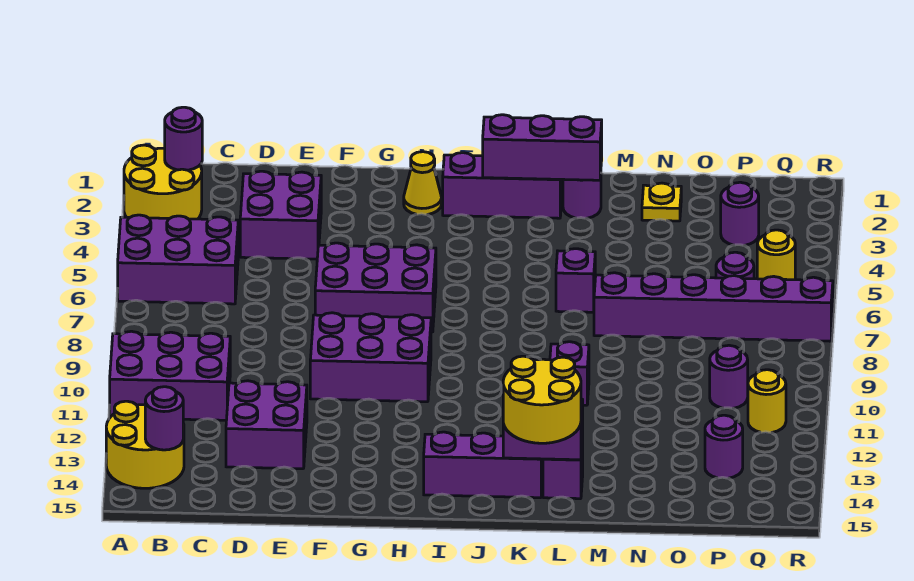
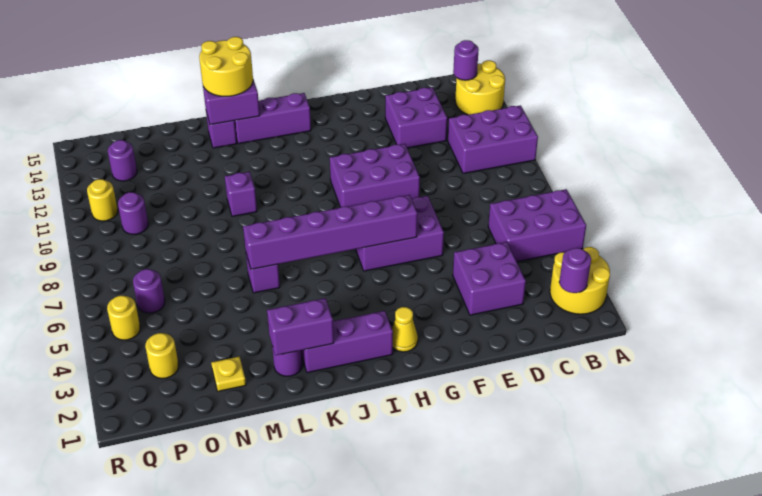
purple 1x3 brick [483,115,602,180] -> purple 1x2 brick [267,298,334,355]
purple 1x6 brick [594,273,833,341] -> purple 1x6 brick moved to [243,195,417,269]
purple 1x1 round brick [721,182,759,245] -> yellow 1x1 round brick [145,333,178,378]

